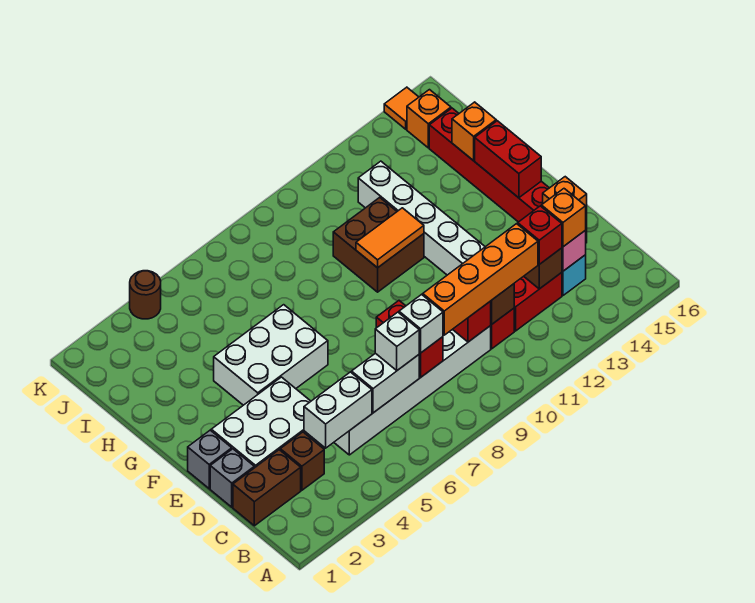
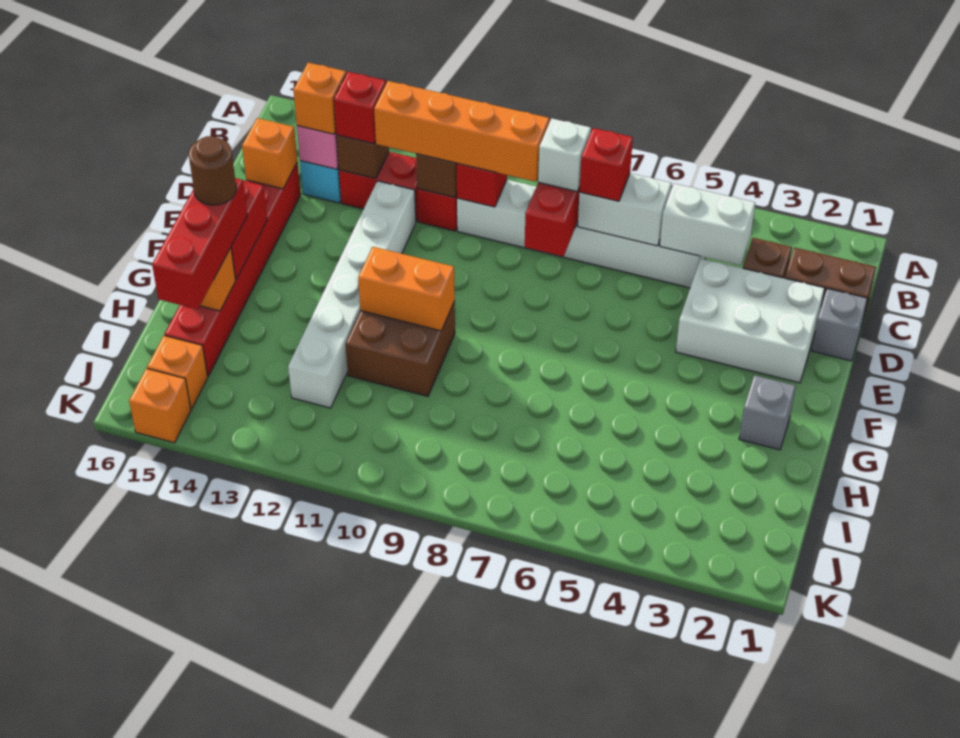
white 1x1 brick [375,312,419,370] -> red 1x1 brick [580,128,633,201]
grey 1x1 brick [188,430,232,489] -> grey 1x1 brick moved to [739,375,796,450]
white 2x3 brick [214,305,328,405] -> none
orange 1x2 tile [356,208,424,268] -> orange 1x2 brick [358,247,455,331]
none -> red 1x3 brick [152,178,247,309]
brown 1x1 round brick [130,271,161,319] -> brown 1x1 round brick moved to [189,136,236,205]
orange 1x1 tile [384,87,419,129] -> orange 1x1 brick [129,368,191,443]

